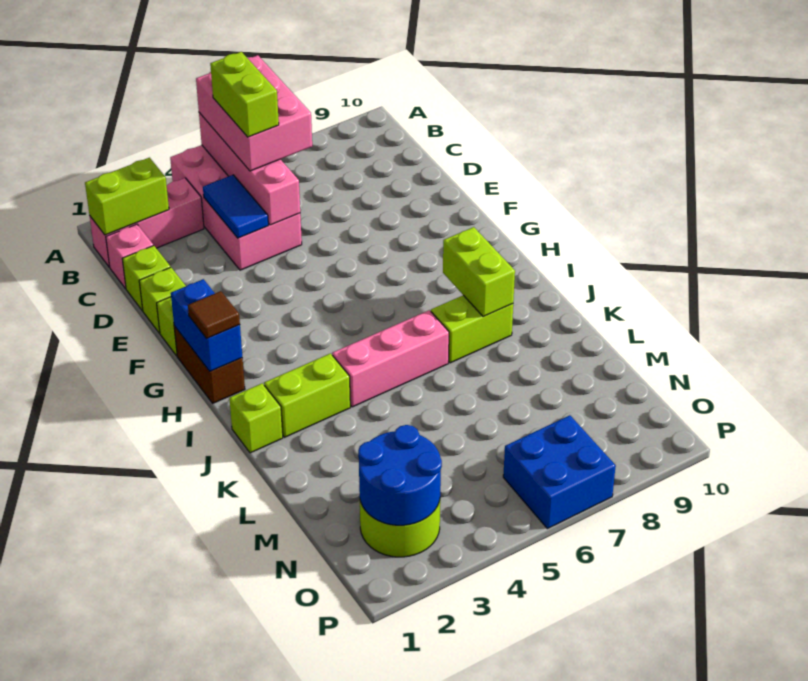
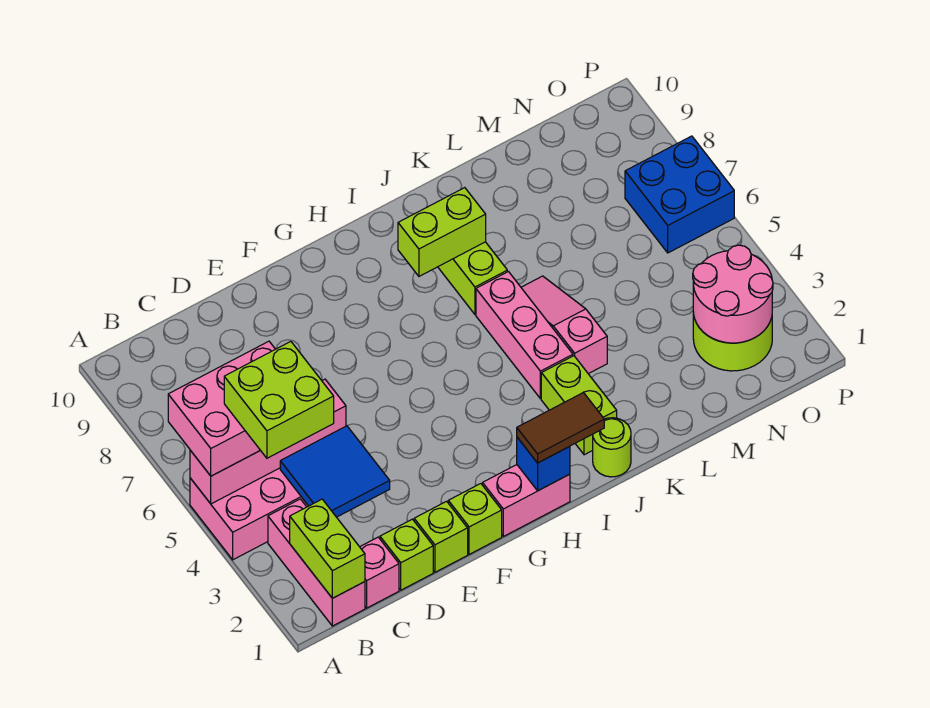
lime 1x2 brick [210,52,279,137] -> lime 2x2 brick [224,342,334,458]
blue 1x2 tile [203,175,268,238] -> blue 2x2 tile [280,426,390,517]
brown 1x2 brick [174,326,245,403] -> pink 1x2 brick [483,465,570,536]
blue 1x2 brick [171,279,242,371] -> blue 1x1 brick [517,437,570,491]
brown 1x1 tile [188,291,240,338] -> brown 1x2 tile [517,392,604,463]
lime 1x1 brick [229,383,283,453] -> lime 1x1 round brick [593,418,631,477]
none -> pink 1x3 slope [521,276,607,374]
blue 2x2 round brick [358,425,442,525] -> pink 2x2 round brick [693,245,773,343]

